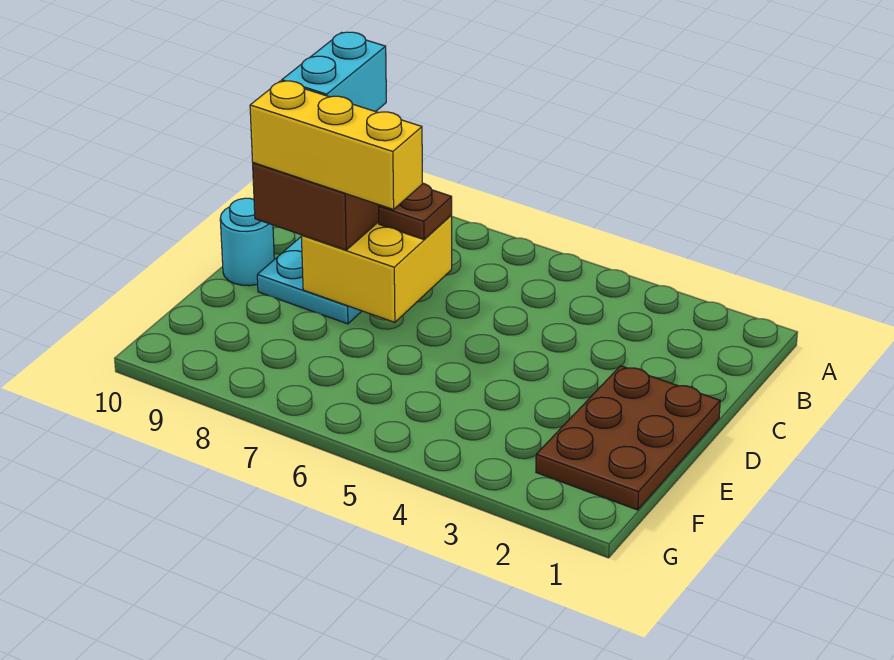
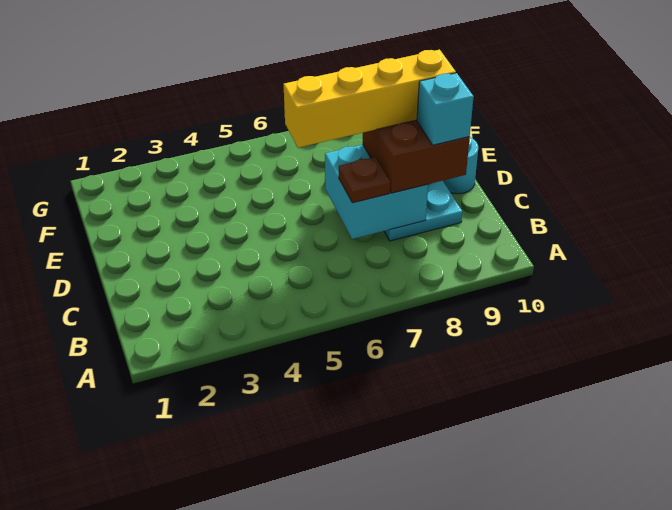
cyan 1x2 brick [282,32,386,112] -> cyan 1x1 brick [417,73,474,145]
yellow 2x2 brick [301,215,452,322] -> cyan 2x2 brick [325,145,428,239]
brown 2x3 plate [536,366,720,510] -> none
yellow 1x3 brick [250,81,422,210] -> yellow 1x4 brick [283,50,456,148]

